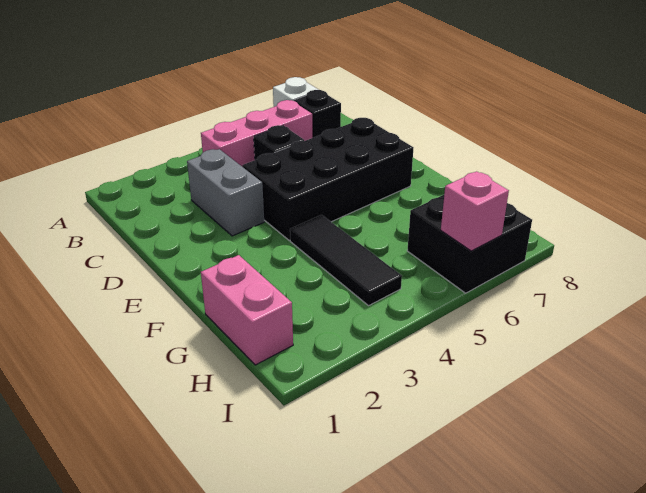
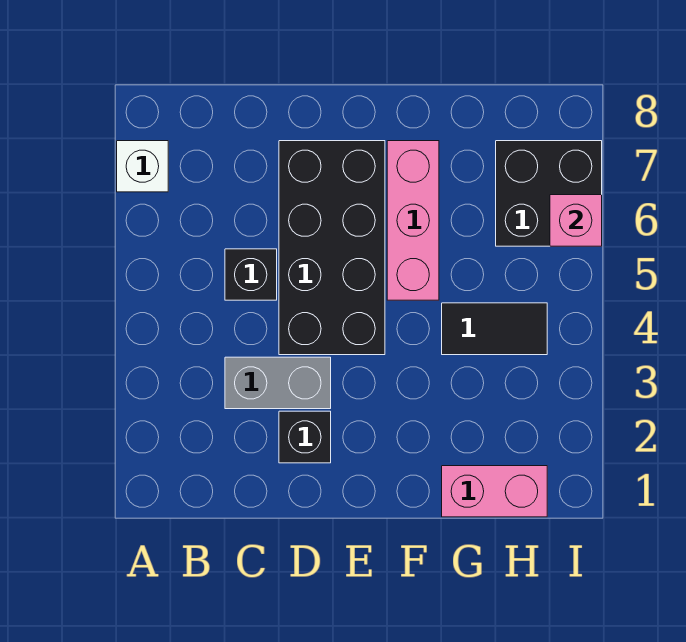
pink 1x3 brick [201,100,312,166] -> pink 1x3 brick moved to [387,141,439,300]
black 1x1 brick [293,90,341,138] -> black 1x1 brick moved to [279,411,331,463]
black 1x3 tile [290,215,402,306] -> black 1x2 tile [442,303,547,355]

